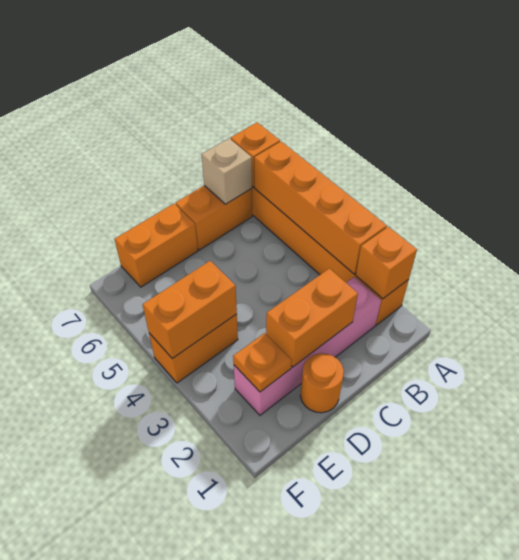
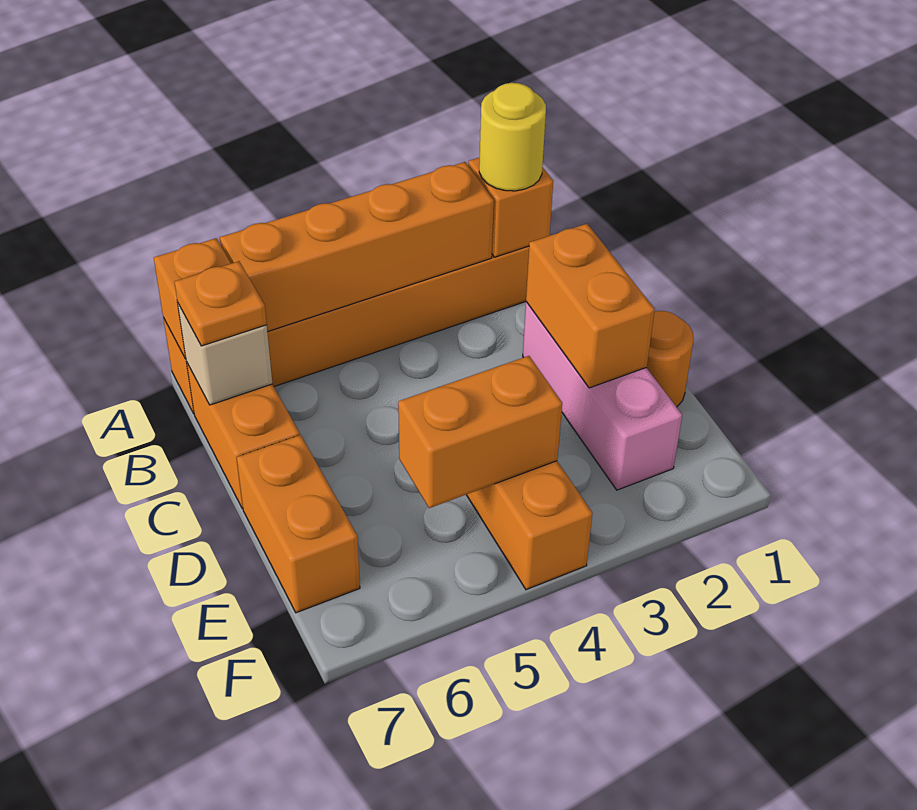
none -> yellow 1x1 round brick [479,83,546,191]
pink 1x4 brick [234,277,381,415] -> pink 1x3 brick [523,302,682,490]
orange 1x1 plate [233,333,292,392] -> orange 1x1 plate moved to [175,261,267,346]
orange 1x2 brick [143,261,237,358] -> orange 1x2 brick turned to [398,356,562,508]

